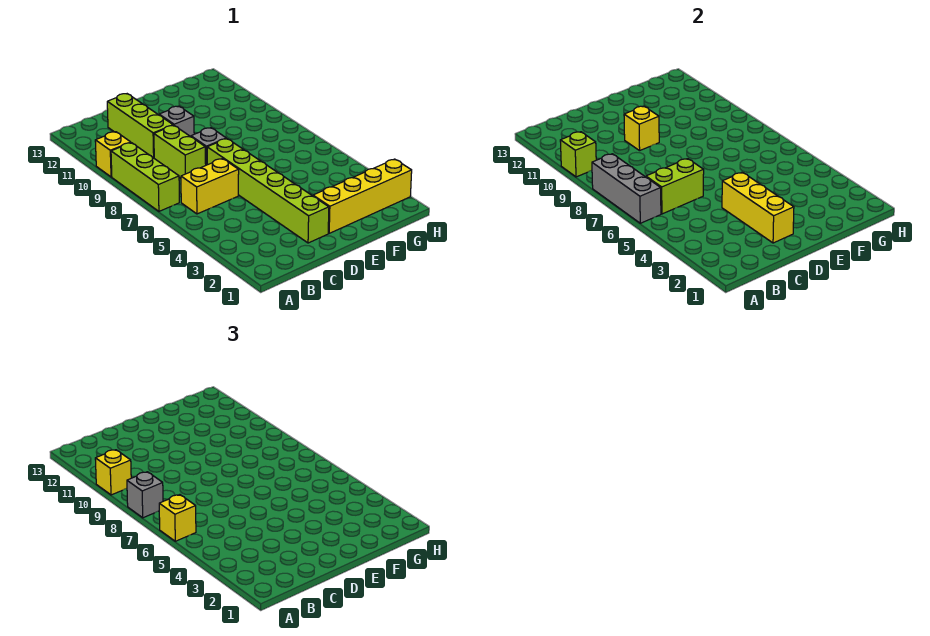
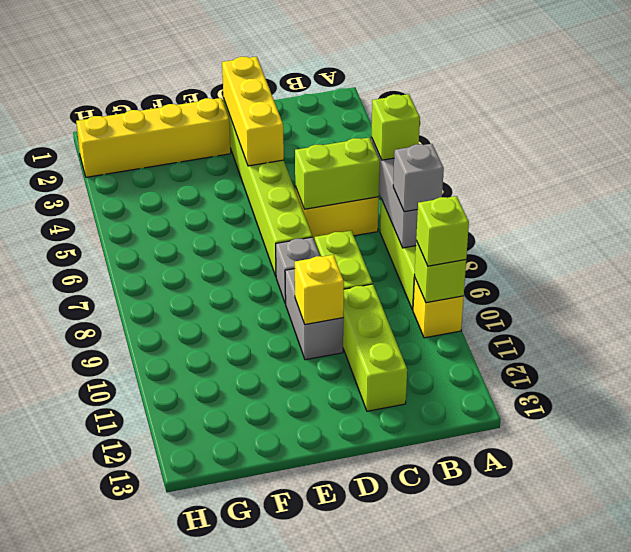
yellow 1x1 brick [159,495,196,541] -> lime 1x1 brick [372,94,420,160]
yellow 1x1 brick [95,450,131,495] -> lime 1x1 brick [416,196,469,266]
grey 1x1 brick [159,106,194,137] -> grey 1x2 brick [285,269,343,360]

